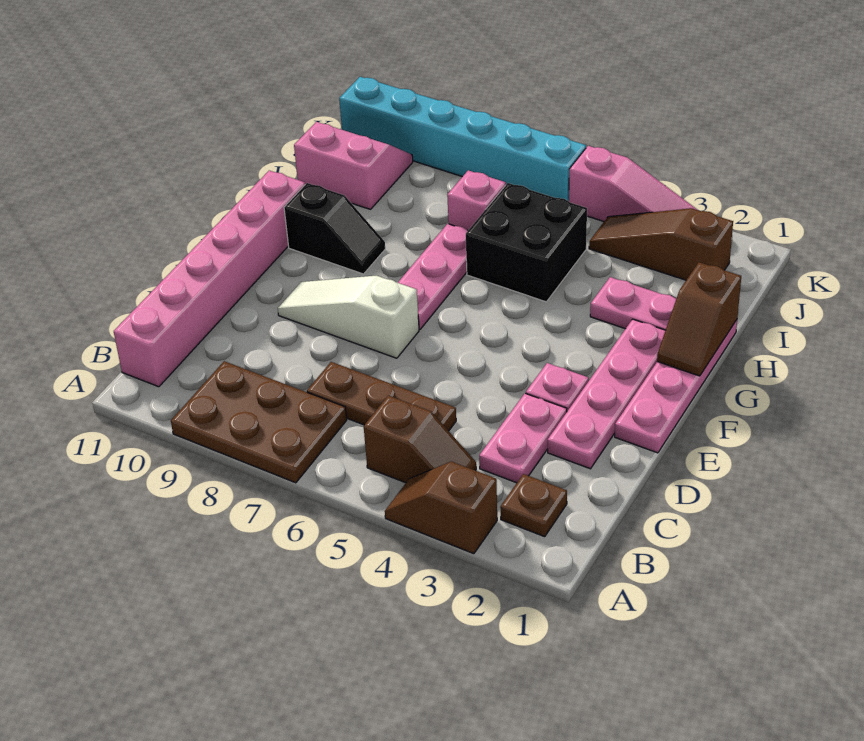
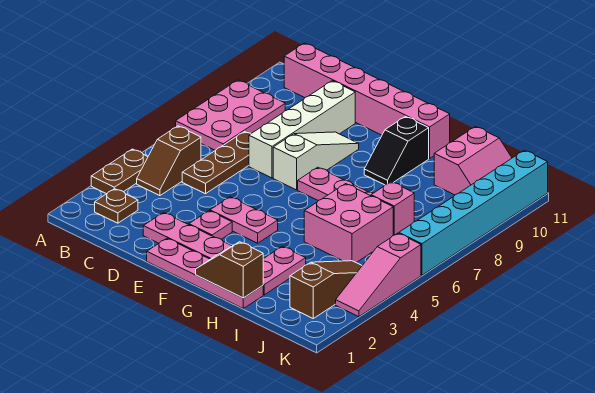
brown 1x2 slope [385,461,497,554] -> brown 1x2 plate [91,149,148,194]
brown 2x3 plate [171,361,347,483] -> pink 2x3 plate [176,80,285,150]
pink 1x2 plate [479,393,567,483] -> pink 1x2 plate moved to [210,197,278,243]
none -> white 1x4 brick [249,81,355,178]
black 2x2 brick [466,183,587,302] -> pink 2x2 brick [304,184,393,263]

